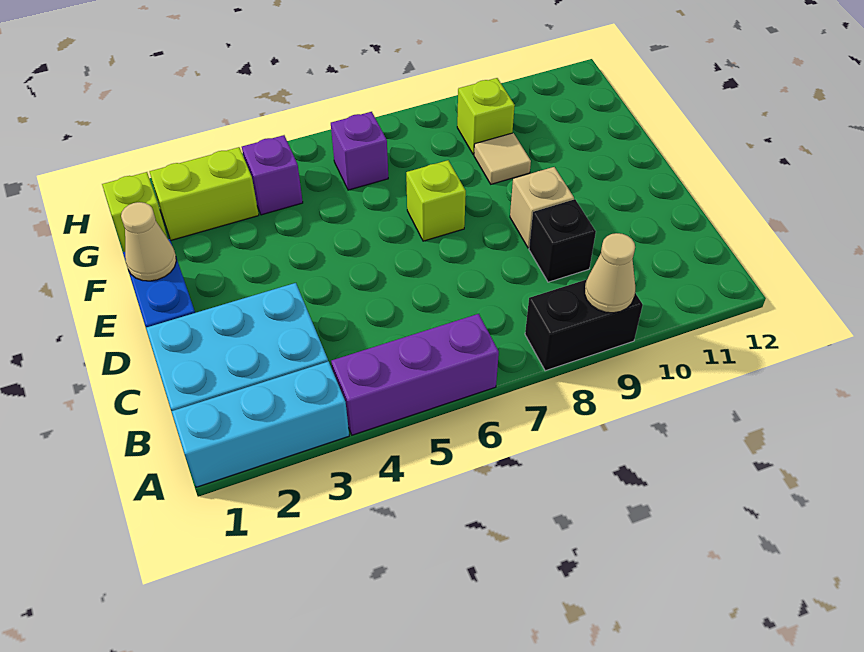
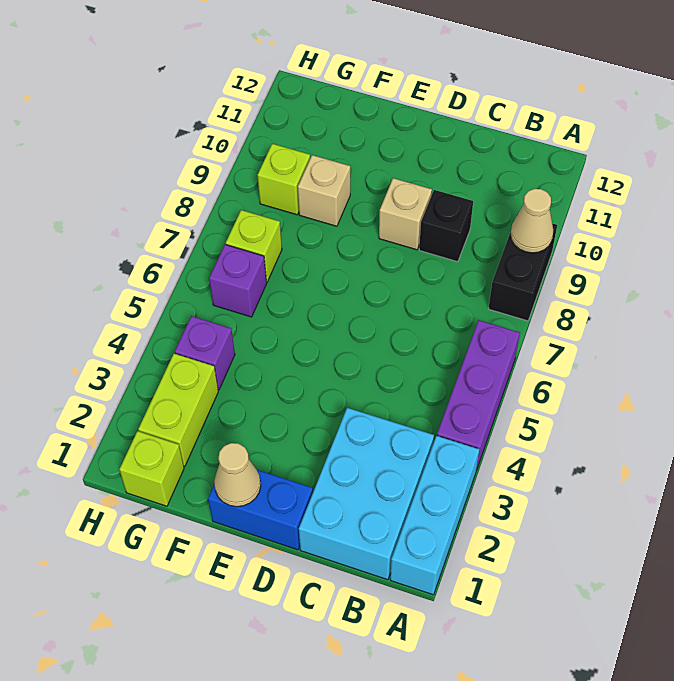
lime 1x1 brick [406,160,466,241] -> lime 1x1 brick moved to [226,210,282,282]
tan 1x1 tile [474,133,531,184] -> tan 1x1 brick [298,155,350,226]

